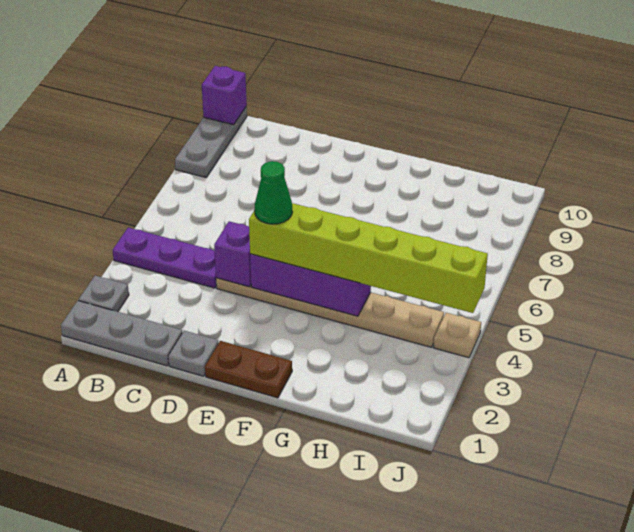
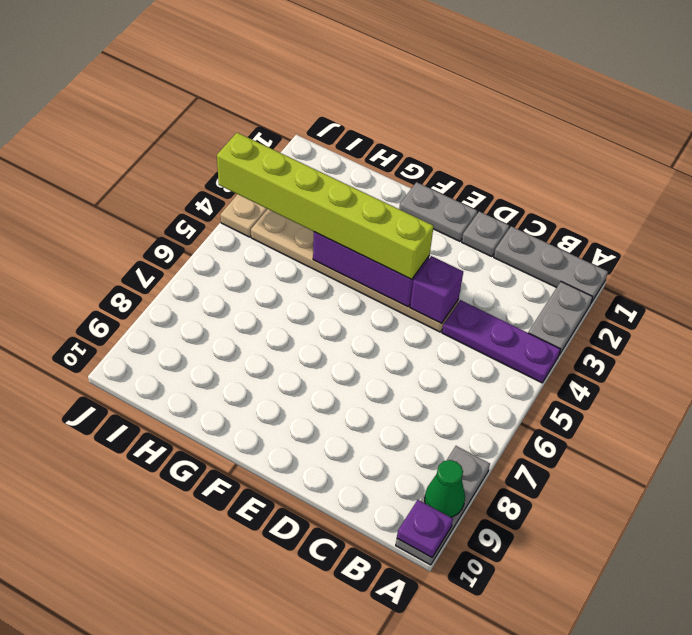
grey 1x1 plate [79,276,129,312] -> grey 1x2 plate [528,282,592,355]
purple 1x1 brick [202,66,247,125] -> purple 1x1 plate [397,500,453,557]
brown 1x2 plate [205,341,292,398] -> grey 1x2 plate [399,182,477,241]
green 1x1 cone [255,161,292,224] -> green 1x1 cone moved to [425,460,465,517]

